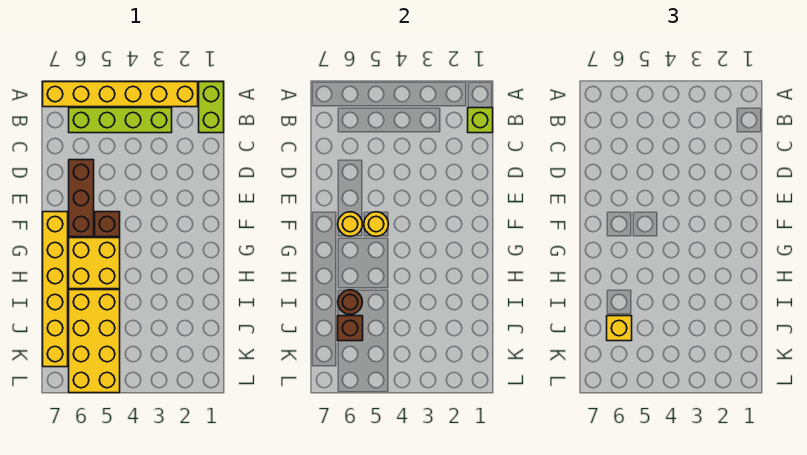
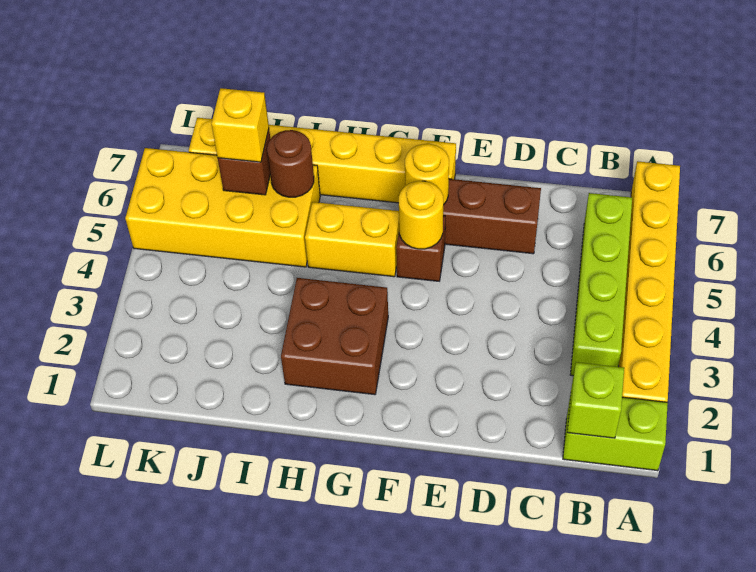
none -> brown 2x2 brick [281,278,388,395]
yellow 2x2 brick [69,238,120,289] -> yellow 1x2 brick [305,202,399,277]

